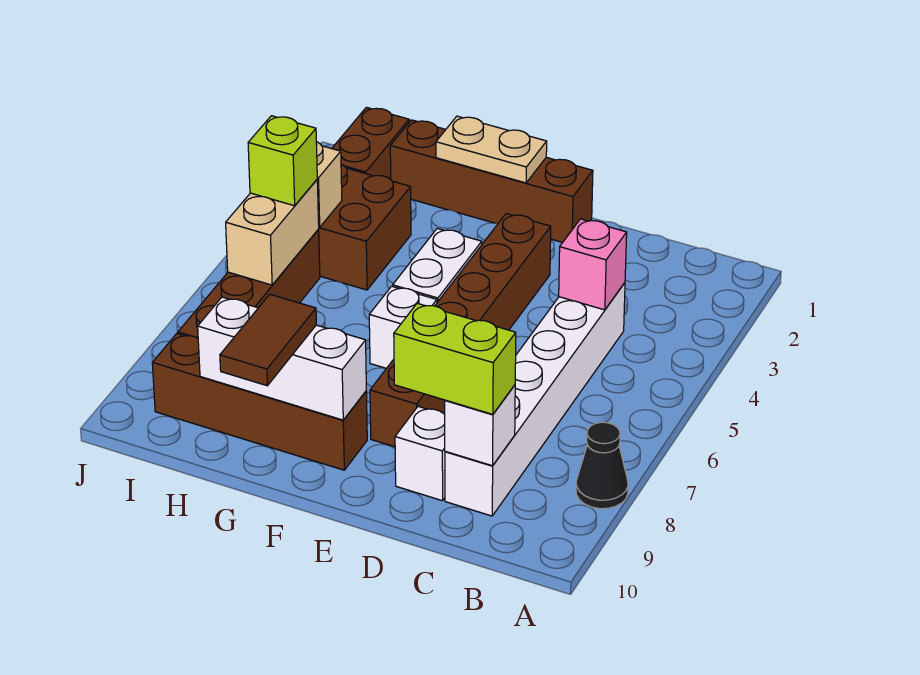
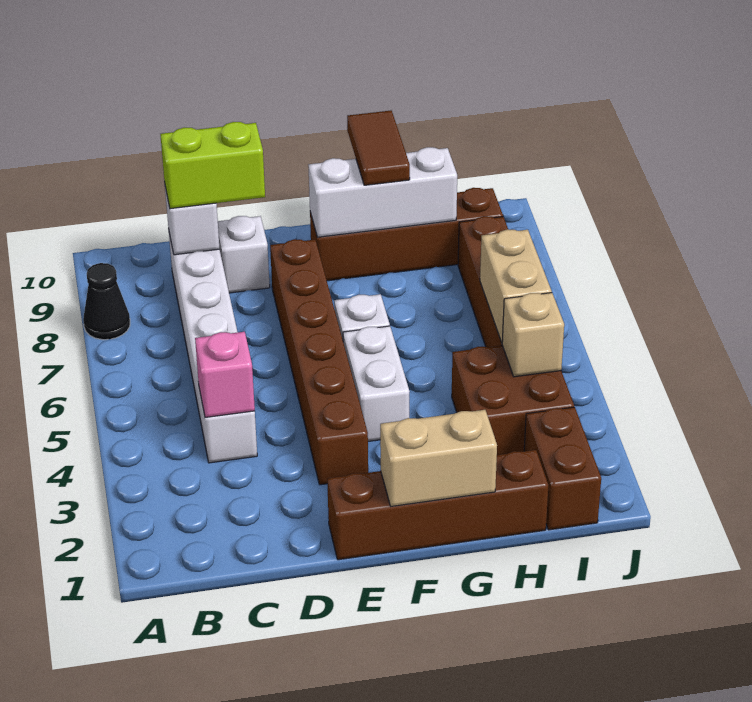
tan 1x2 plate [436,116,547,183] -> tan 1x2 brick [380,410,497,506]
lime 1x1 brick [248,116,317,206] -> none

